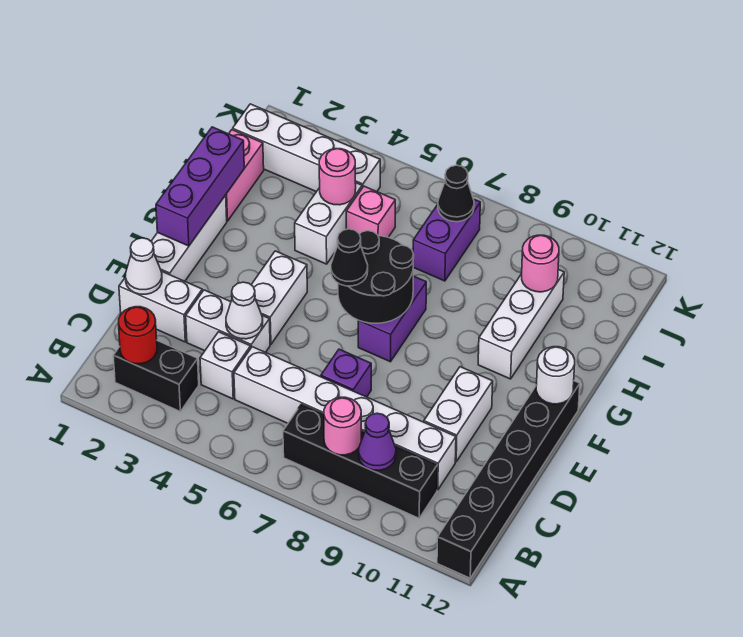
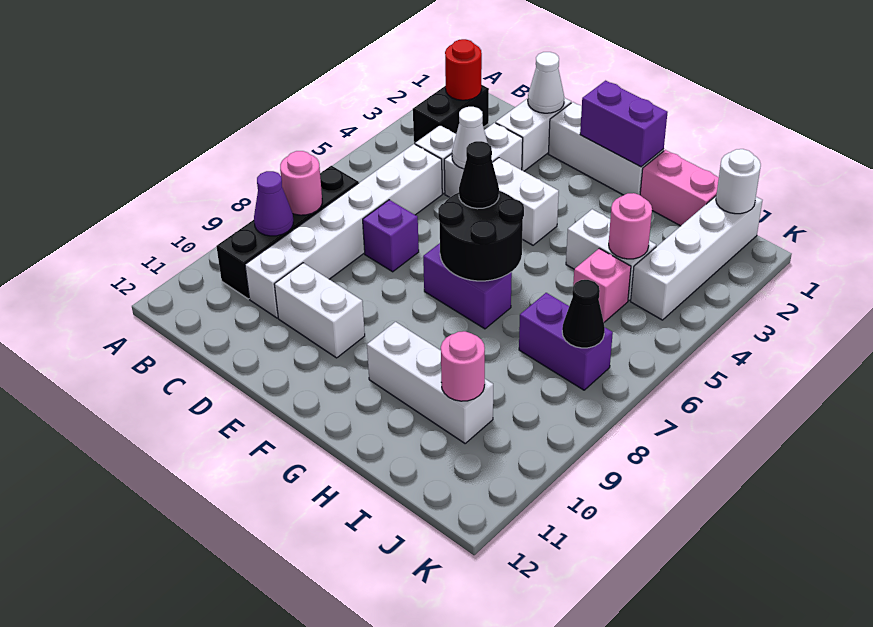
black 1x6 brick [437,381,580,578] -> none
purple 1x3 brick [156,127,244,246] -> purple 1x2 brick [580,81,668,167]
white 1x1 round brick [536,347,575,404] -> white 1x1 round brick moved to [716,149,761,214]

